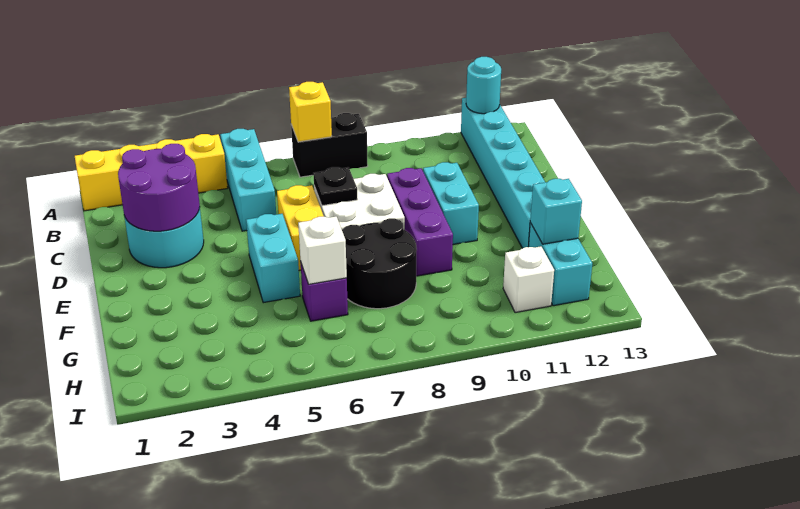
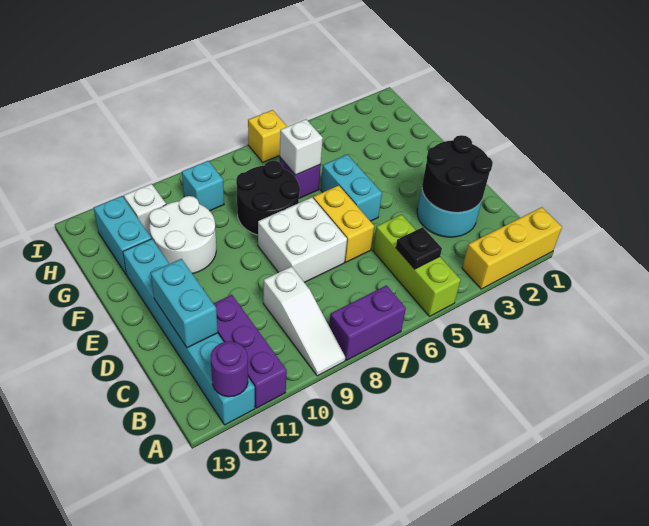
yellow 1x4 brick [75,134,228,211] -> yellow 1x3 brick [462,207,562,289]
cyan 1x3 brick [220,129,276,231] -> lime 1x3 brick [373,214,461,316]
black 1x2 brick [291,113,368,177] -> purple 1x2 brick [329,285,406,360]
yellow 1x1 brick [289,82,332,142] -> yellow 1x1 brick moved to [248,110,287,162]
none -> white 1x3 slope [263,267,345,376]
cyan 1x1 round brick [466,57,501,114] -> purple 1x1 round brick [211,341,248,397]
purple 2x2 round brick [118,144,200,231] -> black 2x2 round brick [422,135,493,212]
black 1x1 plate [313,167,357,206] -> black 1x1 plate moved to [396,227,442,269]
purple 1x3 brick [387,168,453,276] -> purple 1x3 brick moved to [213,295,287,408]
cyan 1x2 brick [423,162,479,245] -> cyan 1x2 brick moved to [150,259,218,348]
none -> white 2x2 round brick [149,196,216,274]
cyan 1x1 brick [530,179,582,244] -> cyan 1x1 brick moved to [182,161,224,211]

